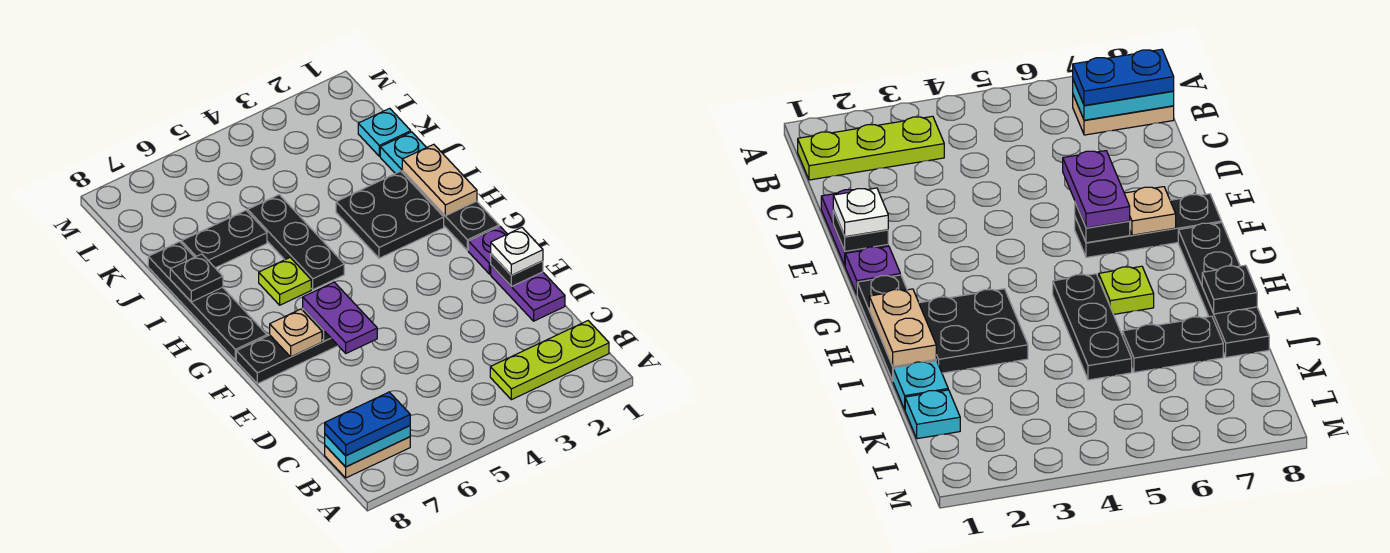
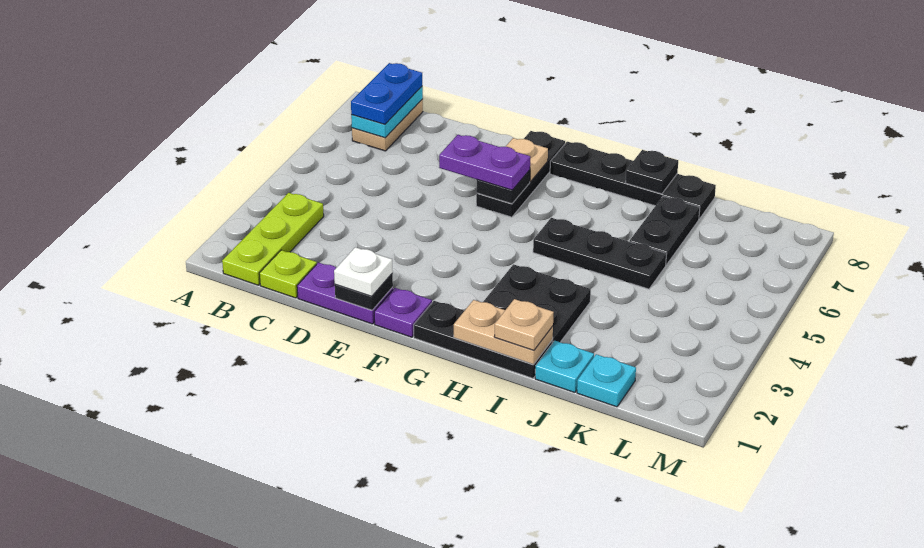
lime 1x1 plate [259,258,311,305] -> lime 1x1 plate moved to [259,250,317,298]
none -> tan 1x1 plate [494,299,554,350]

